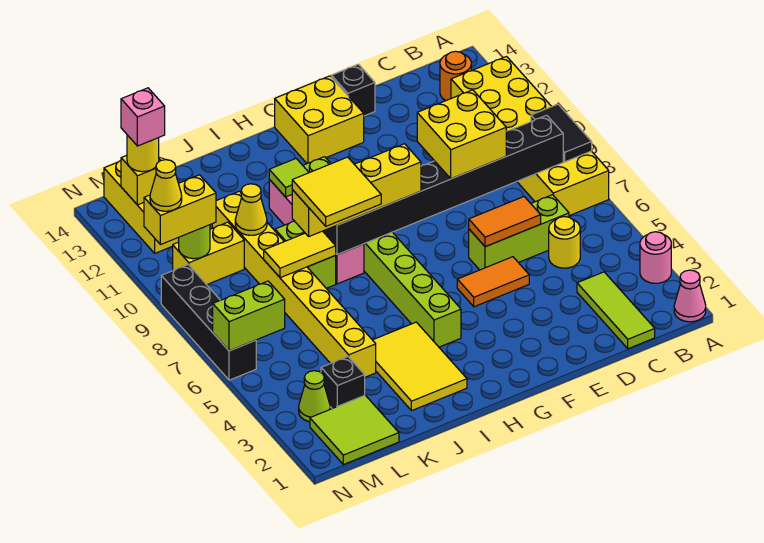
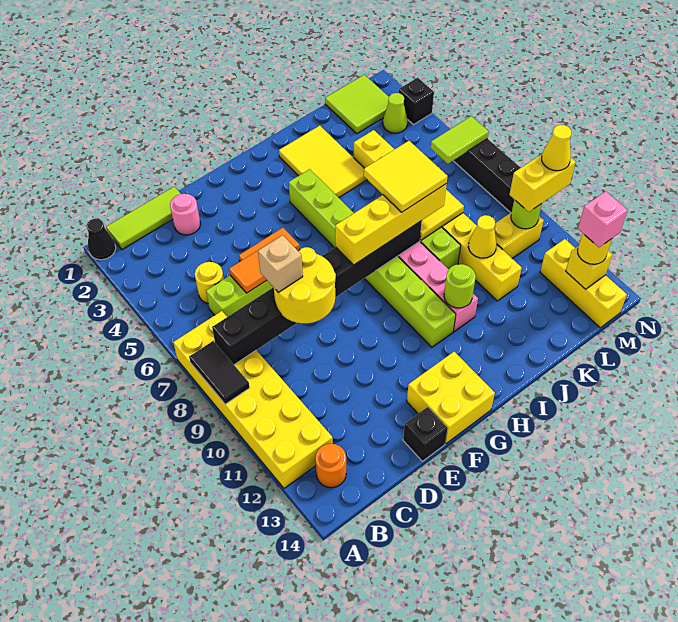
pink 1x1 cone [674,270,706,322] -> black 1x1 cone [86,219,116,260]
pink 1x1 round brick [640,232,671,283] -> pink 1x1 round brick moved to [170,194,200,235]
lime 1x3 tile [577,272,655,349] -> lime 1x3 tile turned to [106,187,181,250]
yellow 2x2 brick [417,90,506,179] -> yellow 2x2 round brick [274,247,336,323]
none -> tan 1x1 brick [258,235,303,293]
lime 1x1 tile [269,159,309,197] -> lime 1x1 round brick [444,264,476,308]
black 1x1 brick [321,357,365,409] -> black 1x1 brick moved to [399,78,434,125]
lime 1x2 brick [213,281,285,351] -> lime 1x2 tile [431,116,489,164]

